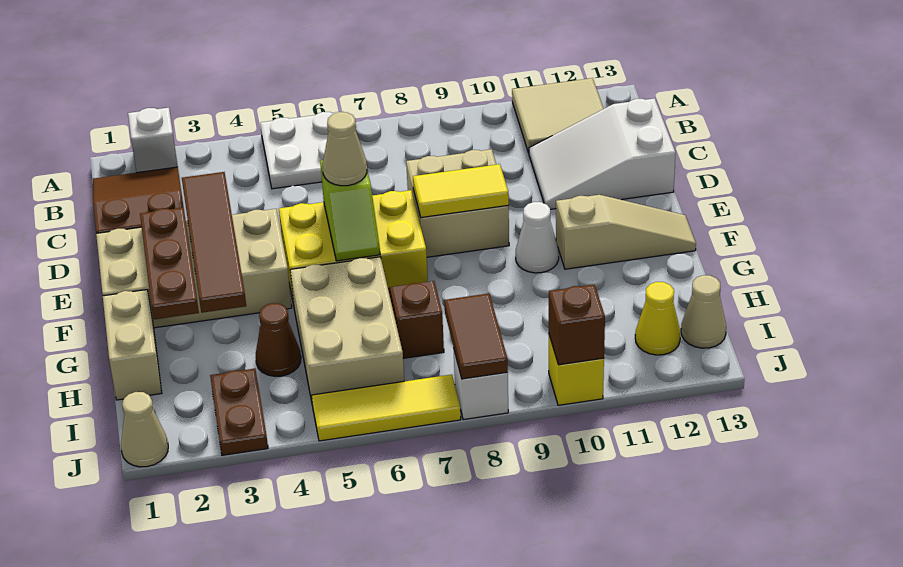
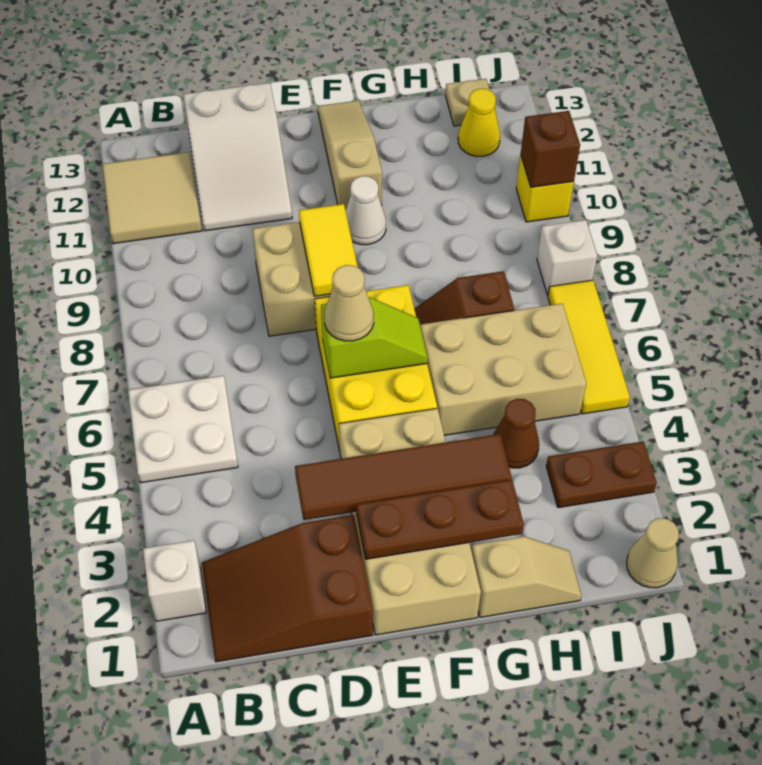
tan 1x2 brick [103,290,162,400] -> tan 1x2 slope [472,536,581,617]
brown 1x2 tile [444,293,508,379] -> none
tan 1x1 cone [681,275,726,348] -> tan 1x1 plate [445,79,490,126]

